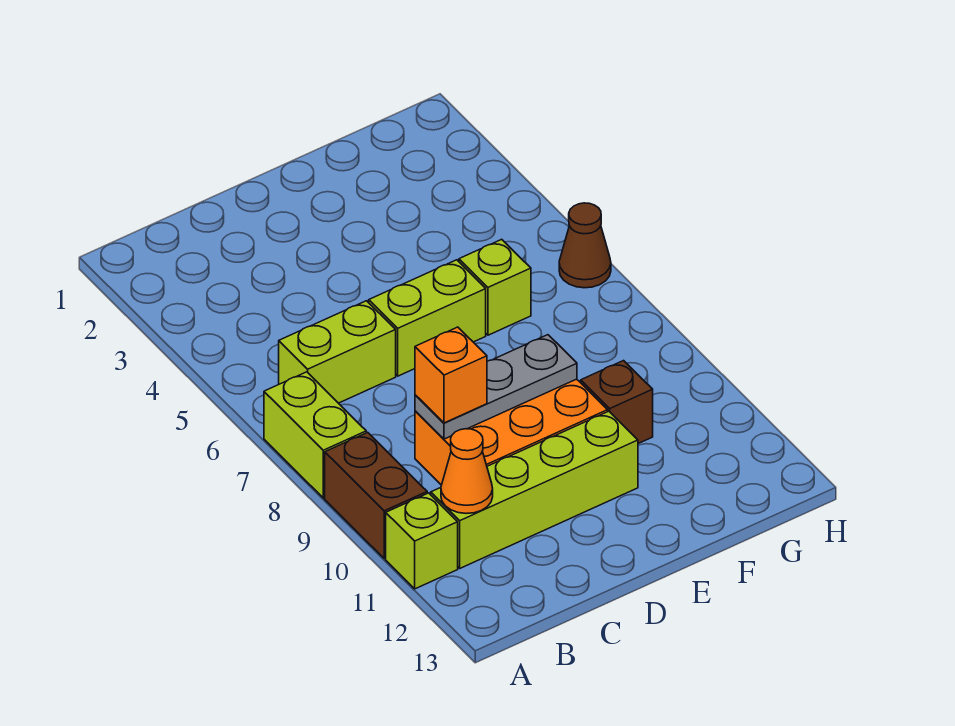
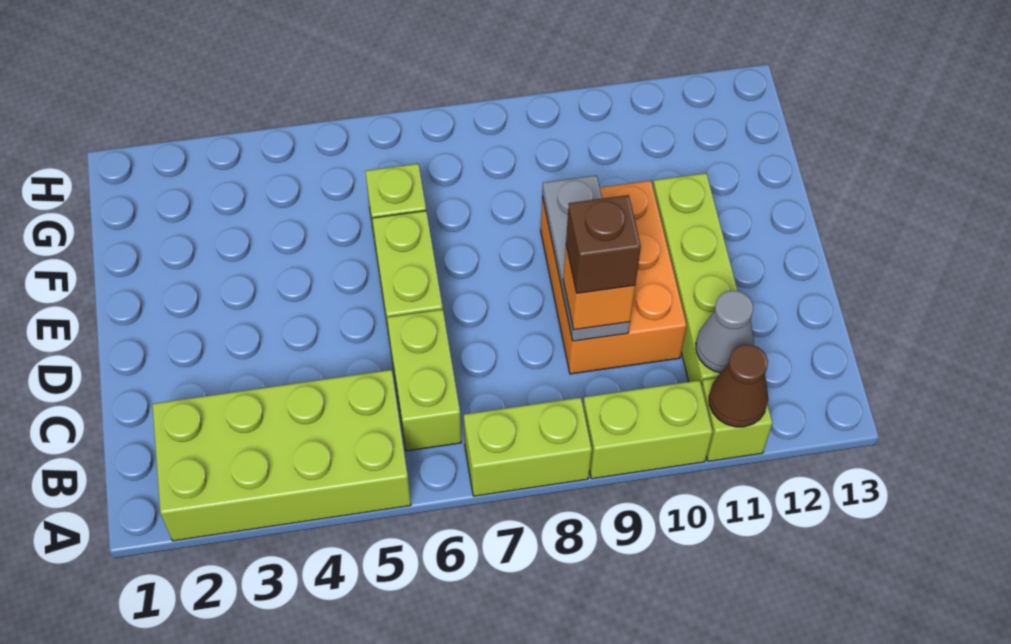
none -> lime 2x4 brick [152,370,411,541]
brown 1x2 brick [325,432,427,559] -> lime 1x2 brick [583,380,713,479]
orange 1x1 cone [441,429,493,513] -> grey 1x1 cone [696,291,754,373]
brown 1x1 brick [581,361,653,444] -> brown 1x1 brick moved to [566,195,641,293]
brown 1x1 cone [559,203,611,288] -> brown 1x1 cone moved to [709,345,768,427]

